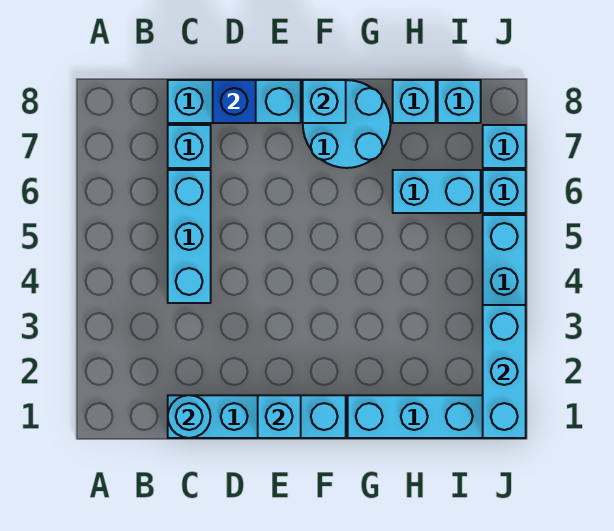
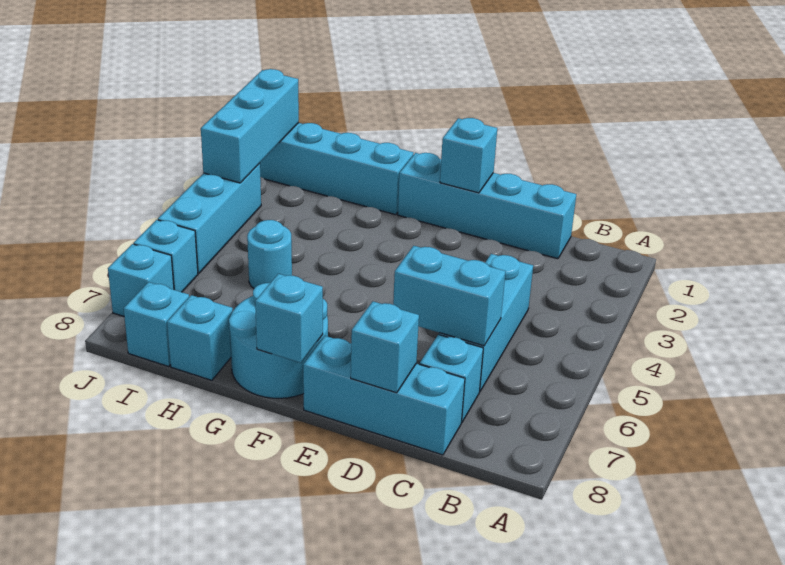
cyan 1x1 round brick [168,395,211,438] -> cyan 1x1 round brick moved to [247,220,292,288]
blue 1x1 brick [213,80,256,123] -> cyan 1x1 brick [351,301,419,393]
cyan 1x2 brick [393,170,481,213] -> cyan 1x2 brick moved to [393,246,505,346]

